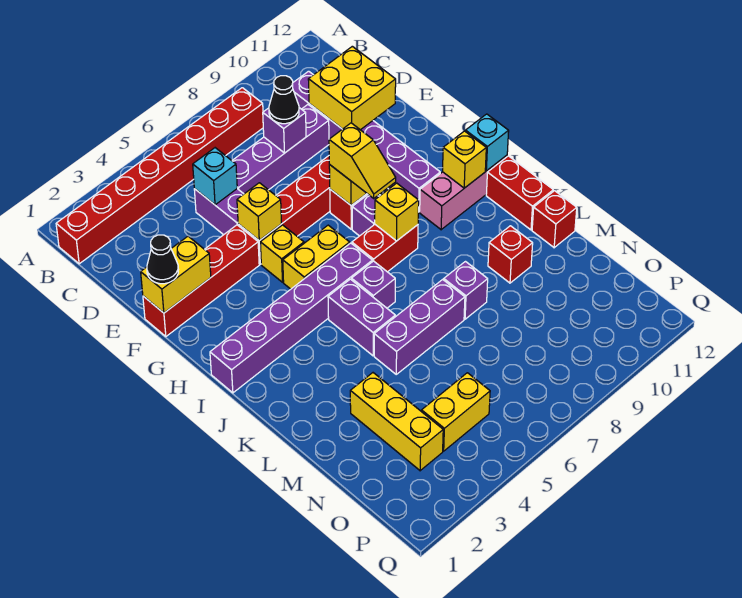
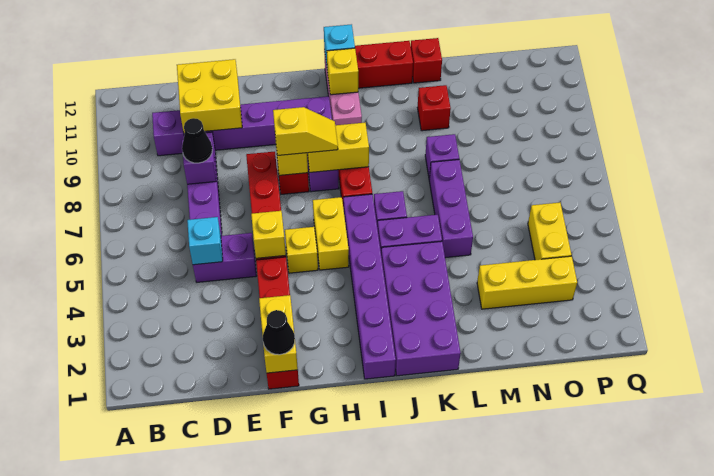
red 1x8 brick [56,88,263,264] -> none
yellow 1x1 brick [375,183,419,241] -> yellow 1x2 brick [307,123,369,172]
none -> purple 2x4 brick [381,241,461,376]

